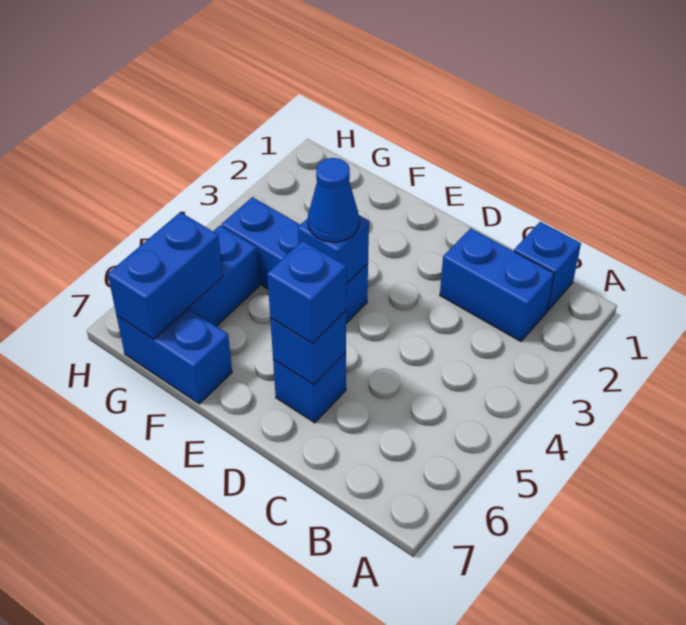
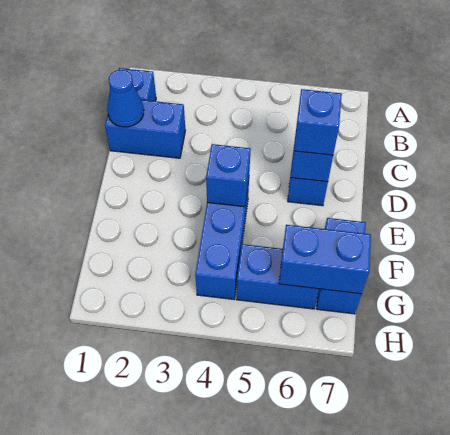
blue 1x2 brick [440,228,554,341] -> blue 1x2 brick turned to [105,100,185,158]
blue 1x1 cone [308,158,359,242] -> blue 1x1 cone moved to [107,70,144,127]

